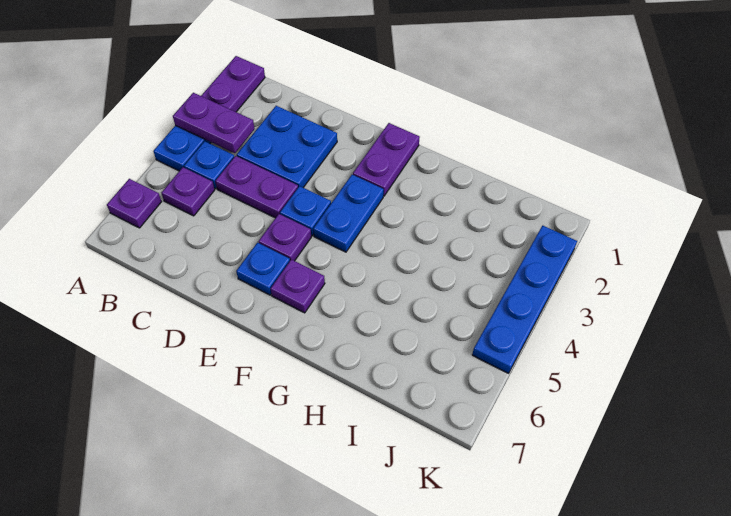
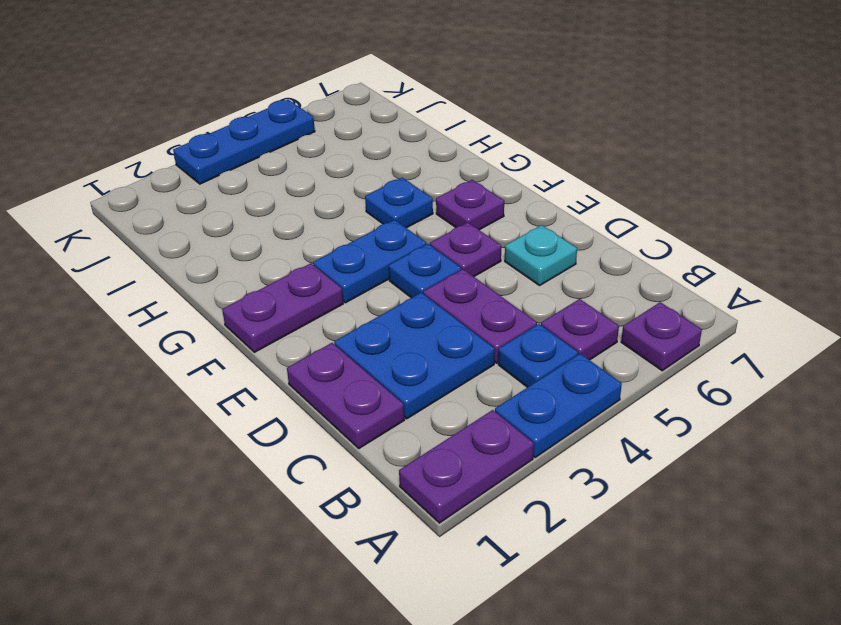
purple 1x2 plate [173,93,255,153] -> purple 1x2 plate moved to [287,343,405,448]
none -> cyan 1x1 plate [505,225,577,285]
blue 1x1 plate [236,243,290,295] -> blue 1x1 plate moved to [365,178,433,228]
blue 1x4 plate [472,226,577,373] -> blue 1x3 plate [173,100,315,184]

